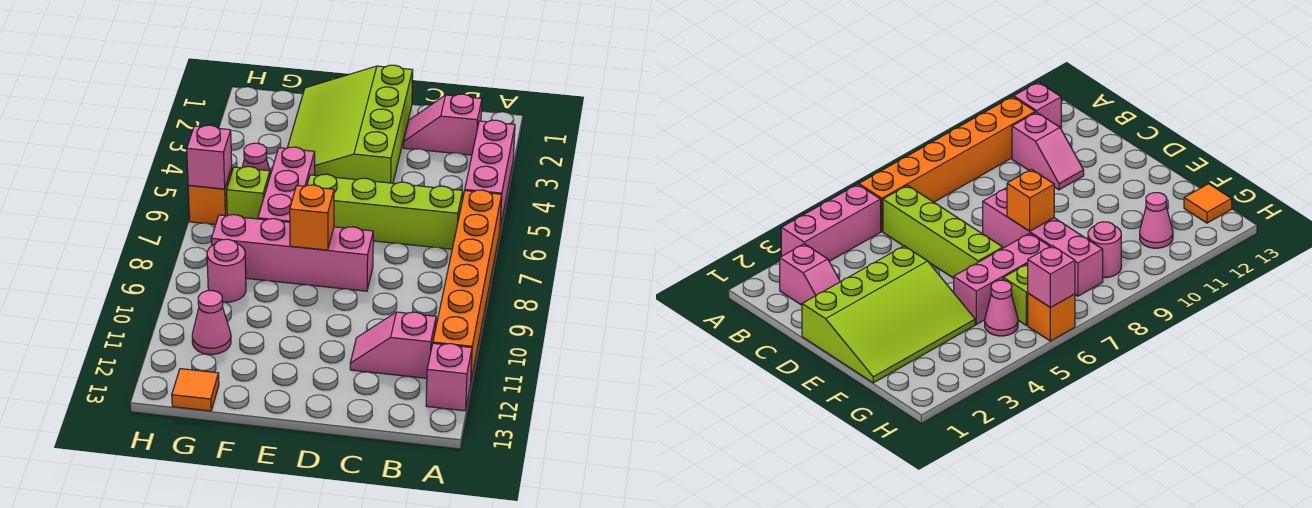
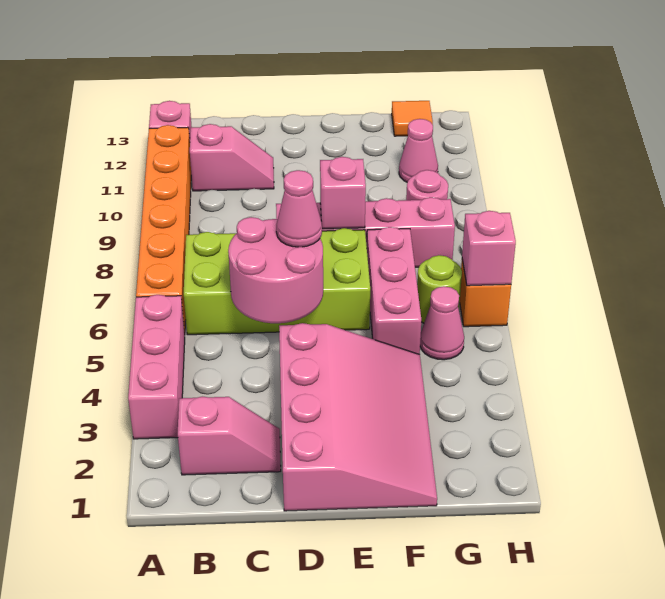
lime 1x4 brick [307,174,463,249] -> lime 2x4 brick [184,228,370,335]
none -> pink 2x2 round brick [228,217,323,323]
lime 3x4 slope [288,65,413,183] -> pink 3x4 slope [279,323,437,511]
none -> pink 1x1 cone [276,170,322,247]
orange 1x1 brick [290,185,334,250] -> pink 1x1 brick [320,157,366,229]
lime 1x1 brick [227,167,270,219] -> lime 1x1 round brick [417,255,462,323]

